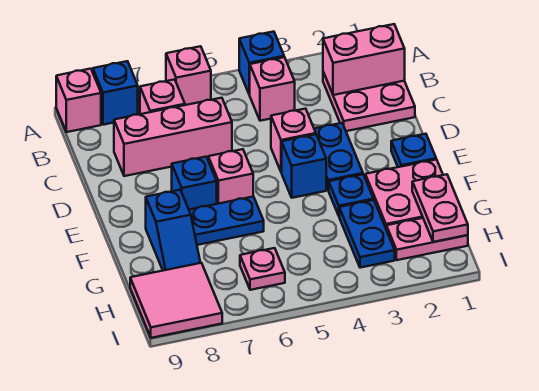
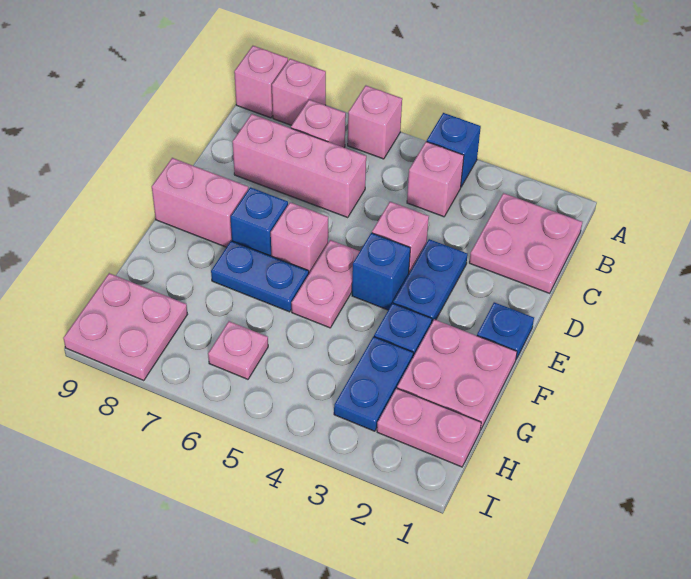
blue 1x1 brick [93,61,138,125] -> pink 1x1 brick [272,59,326,125]
pink 1x2 brick [323,24,405,95] -> pink 1x2 brick moved to [152,158,248,247]
blue 1x2 slope [146,190,200,271] -> none
pink 1x2 plate [412,174,468,242] -> pink 1x2 plate moved to [292,240,360,328]
pink 2x2 tile [130,263,222,338] -> pink 2x2 plate [63,273,188,381]

